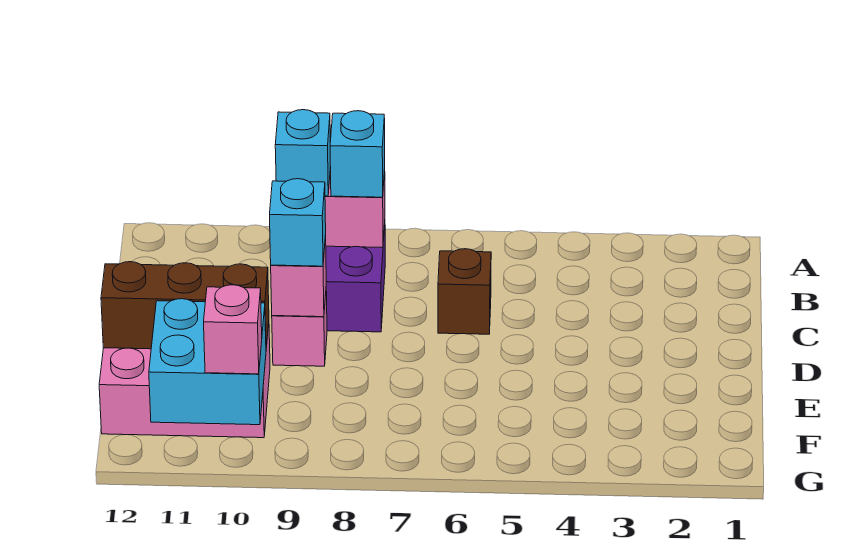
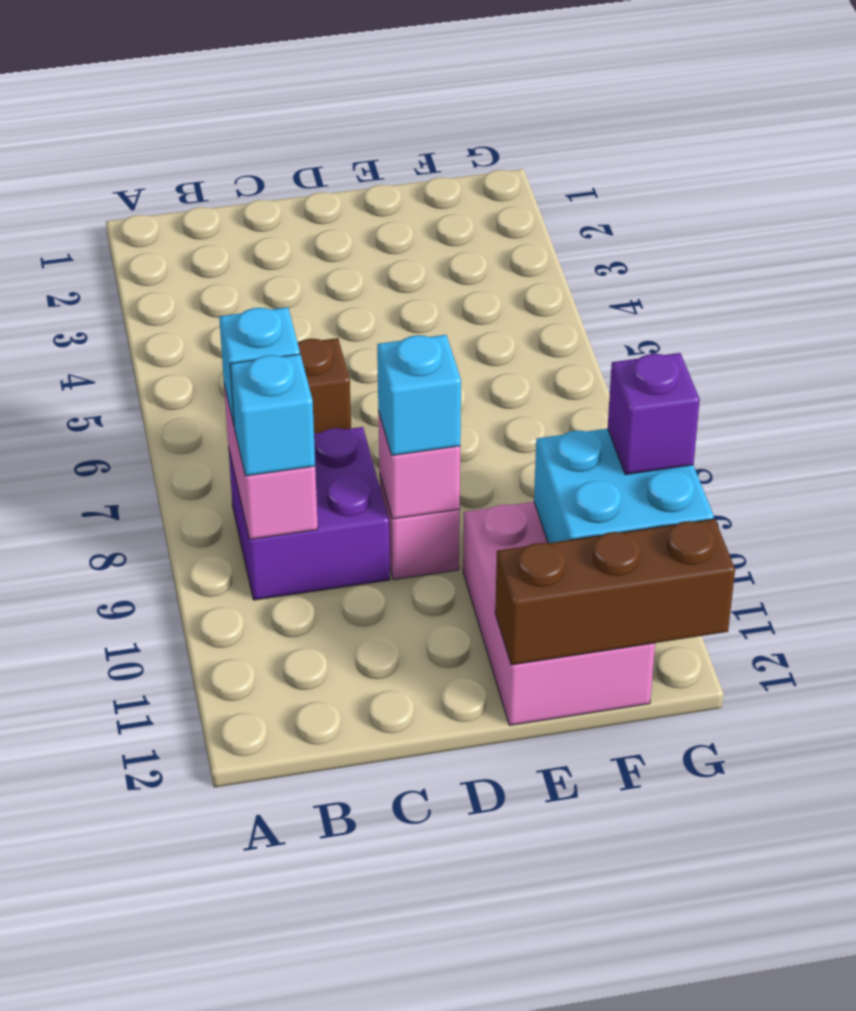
brown 1x3 brick [101,262,269,349] -> brown 1x3 brick turned to [495,519,735,665]
pink 1x1 brick [204,285,262,374] -> purple 1x1 brick [608,353,700,475]

